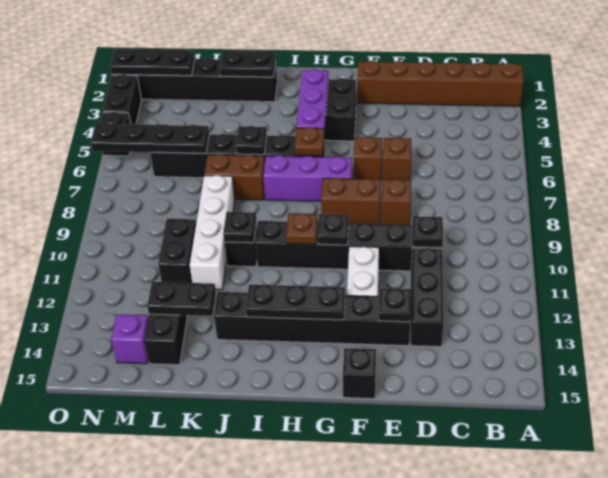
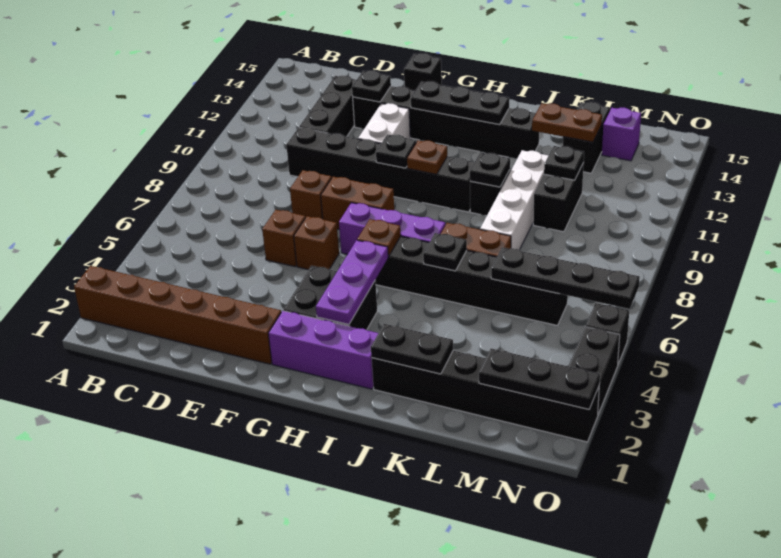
black 1x1 plate [412,216,443,248] -> black 1x1 plate moved to [544,146,584,180]
none -> purple 1x3 brick [268,311,378,389]
black 1x2 plate [147,282,216,316] -> brown 1x2 plate [532,103,602,142]

